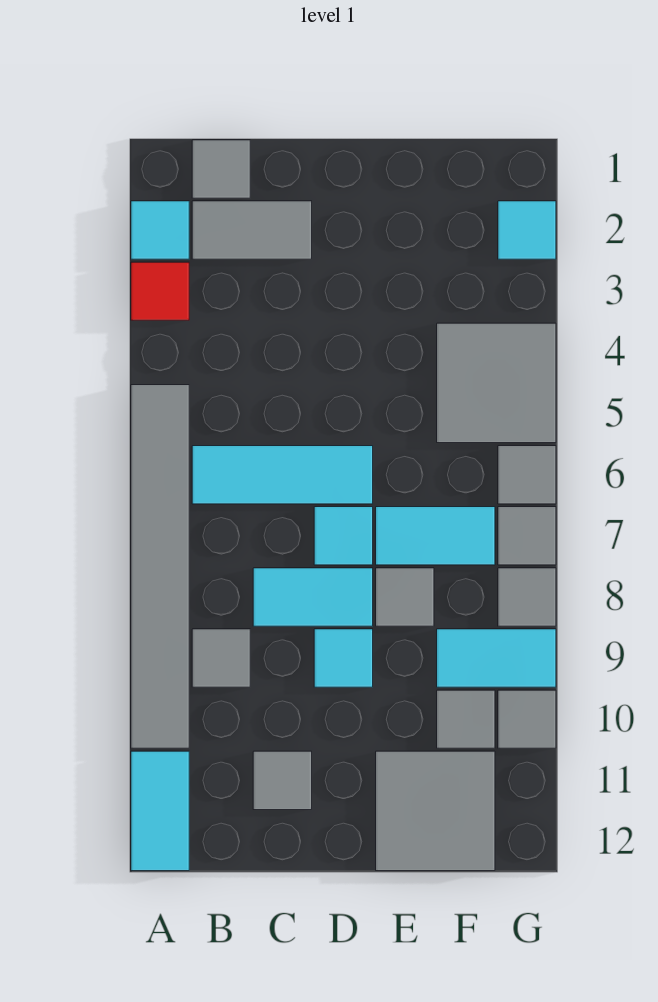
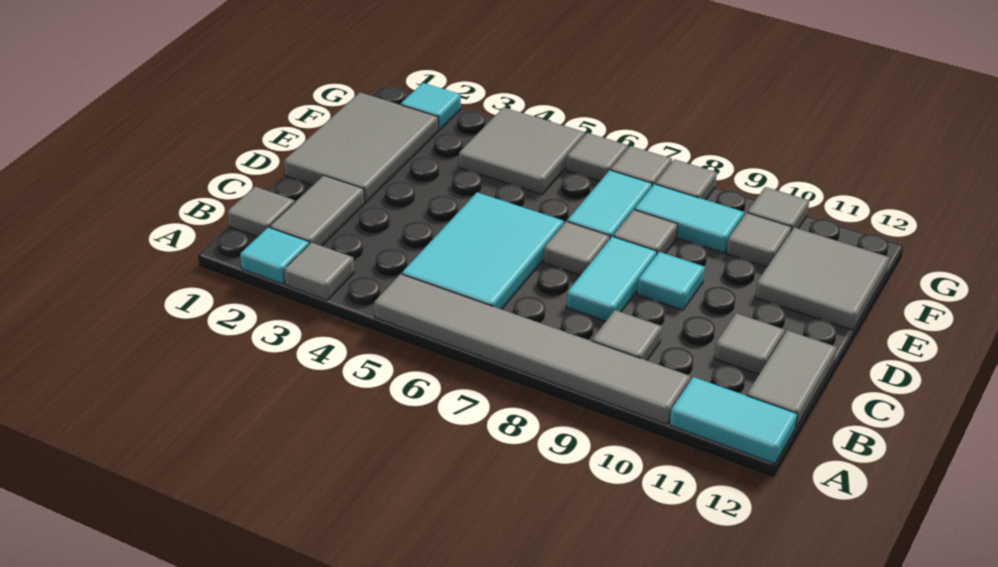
red 1x1 tile [131,262,189,320] -> grey 1x1 tile [284,243,354,300]
cyan 1x3 tile [192,446,373,504] -> cyan 2x3 tile [402,192,564,309]
none -> grey 1x2 tile [747,330,837,428]
none -> grey 2x3 tile [284,92,438,203]
cyan 1x1 tile [314,507,373,565] -> grey 1x1 tile [544,221,610,275]
cyan 1x2 tile [437,629,556,687] -> cyan 1x2 tile turned to [635,184,744,253]

